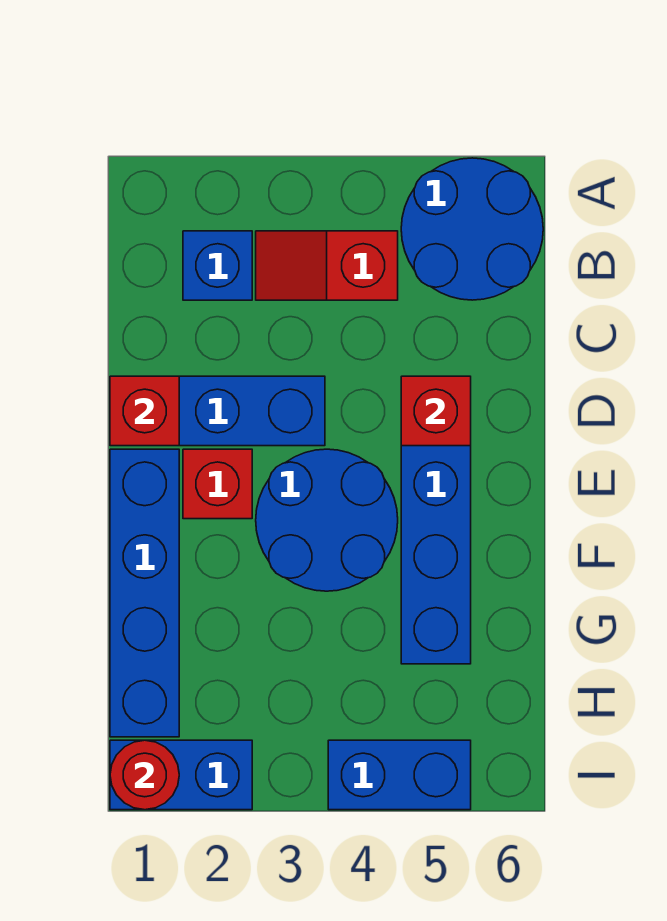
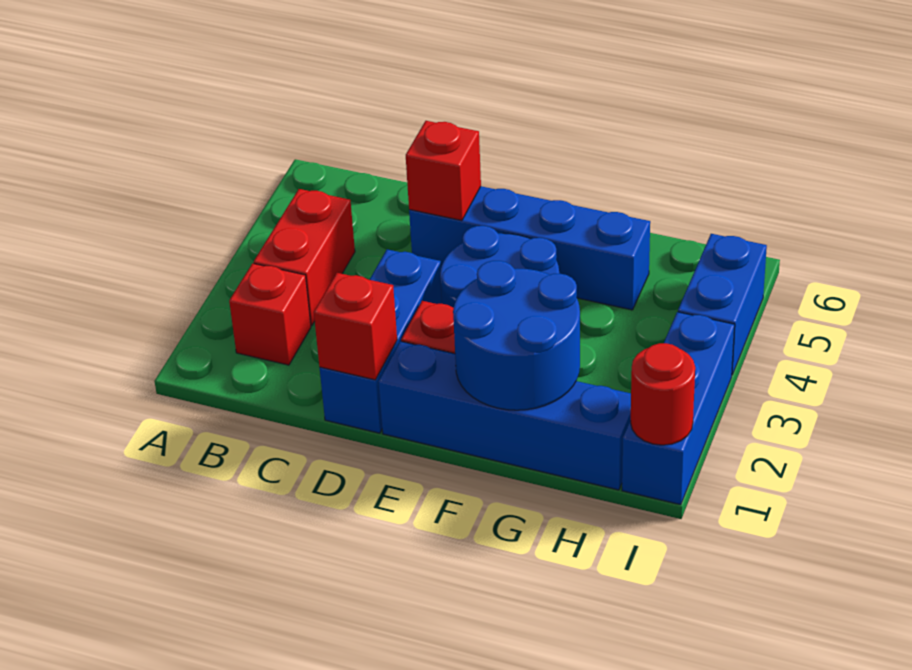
blue 2x2 round brick [401,158,543,300] -> blue 2x2 round brick moved to [453,261,580,410]
blue 1x1 brick [183,231,252,300] -> red 1x1 brick [229,263,311,365]
red 1x2 slope [256,231,398,300] -> red 1x2 brick [254,189,355,326]
blue 1x2 brick [110,740,252,810] -> blue 1x3 brick [622,312,735,505]

